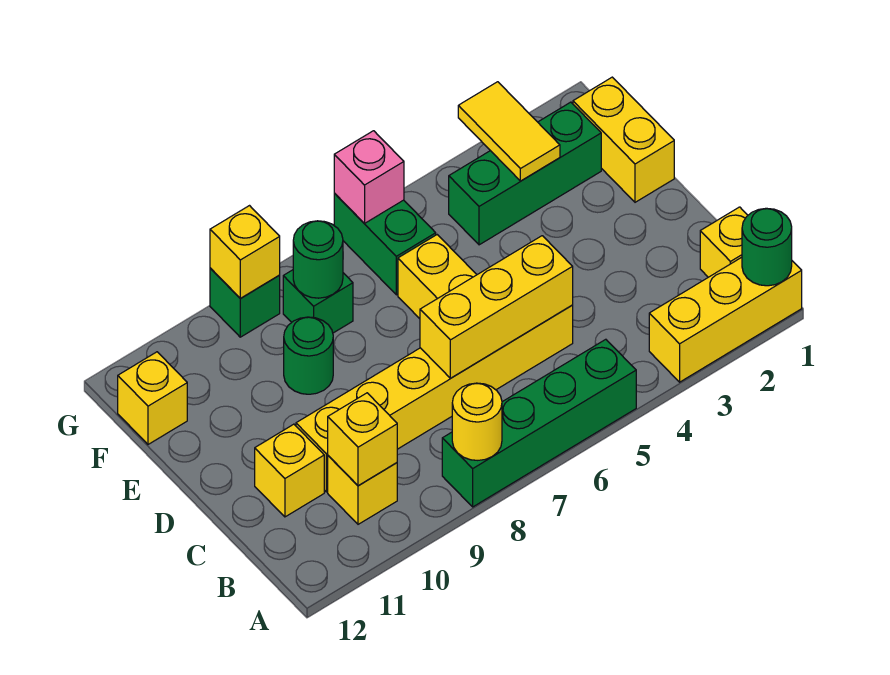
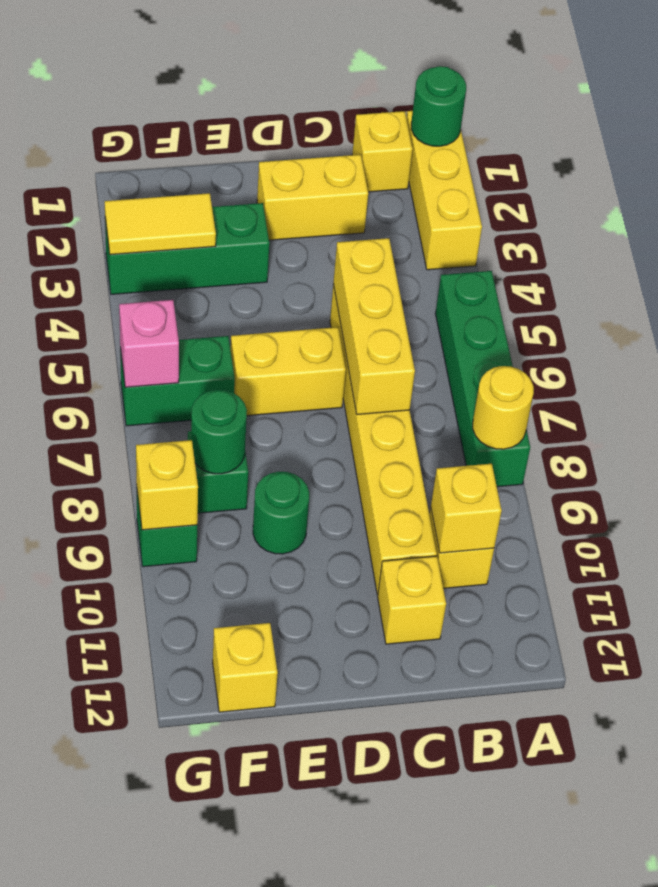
yellow 1x2 brick [573,77,674,202] -> yellow 1x2 brick moved to [257,155,368,240]
green 1x3 brick [449,102,601,245] -> green 1x3 brick turned to [105,203,269,294]

